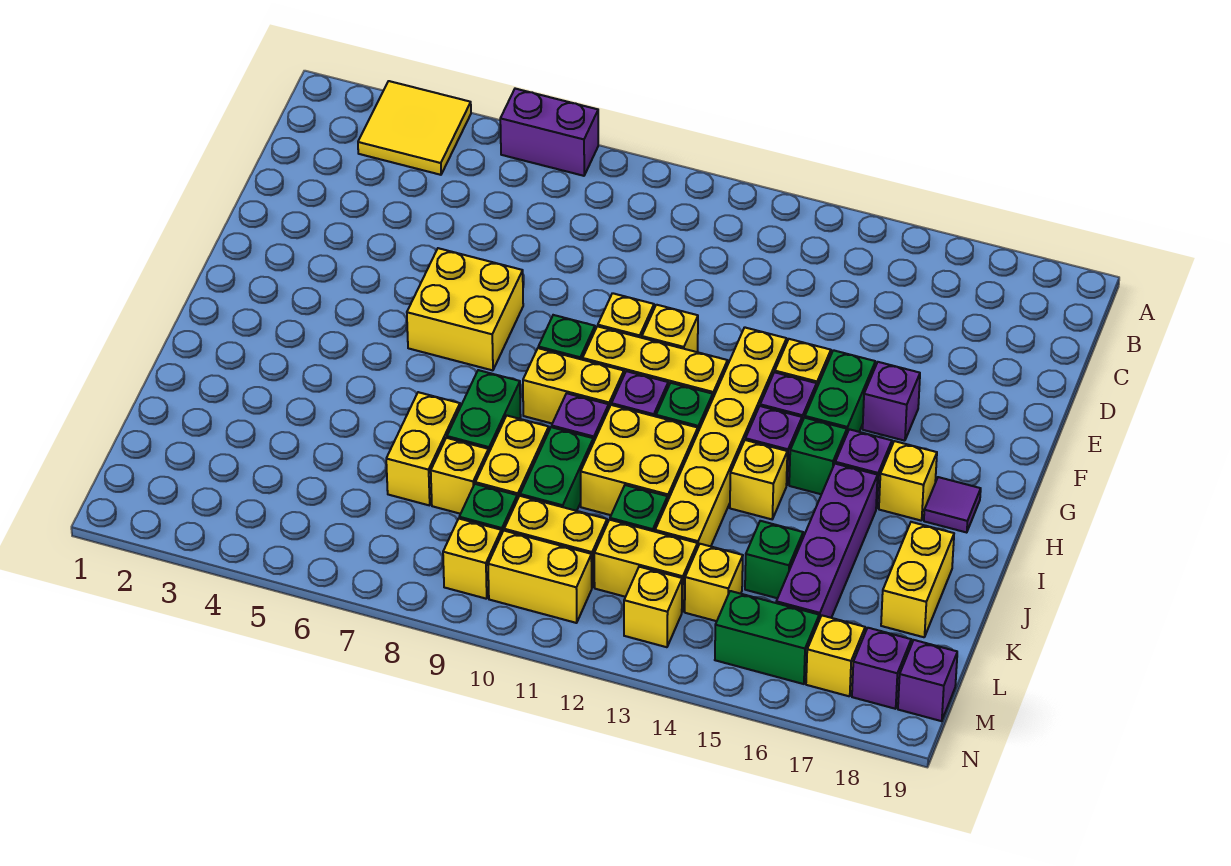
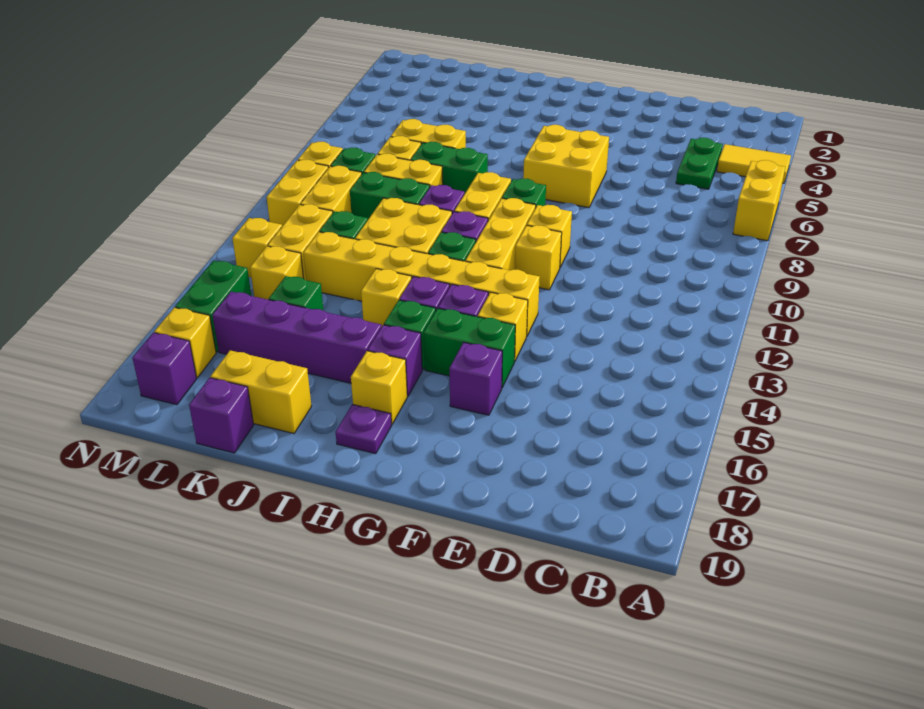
yellow 2x2 tile [358,81,471,175] -> yellow 1x2 tile [717,144,791,183]
purple 1x2 brick [500,89,598,176] -> yellow 1x2 brick [733,160,785,241]
none -> green 1x2 plate [676,138,723,189]
purple 1x1 tile [924,477,981,533] -> purple 1x1 plate [336,404,392,454]
purple 1x1 brick [898,640,957,721] -> purple 1x1 brick moved to [189,378,253,453]

